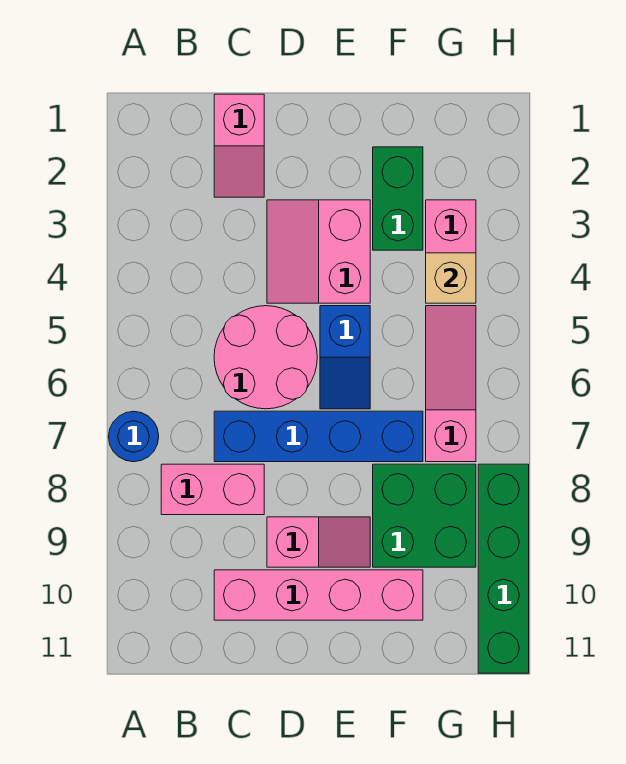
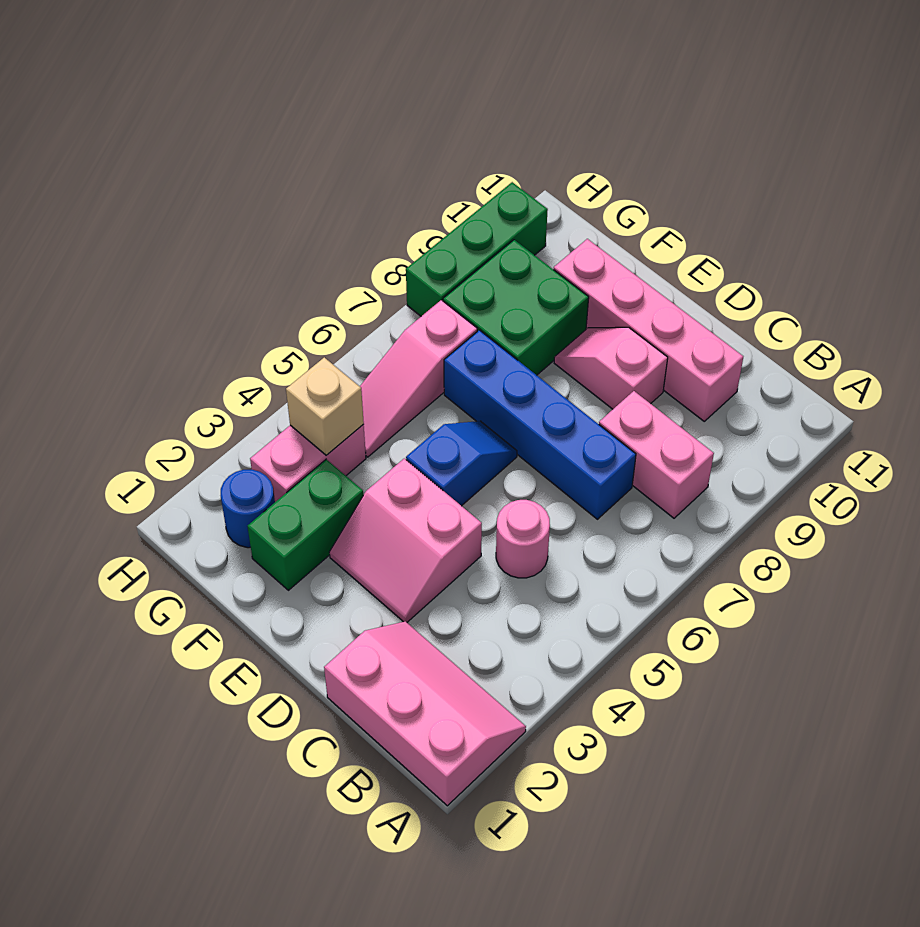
blue 1x1 round brick [108,411,159,462] -> blue 1x1 round brick moved to [221,470,275,548]
pink 1x2 slope [214,94,264,197] -> pink 2x3 slope [324,621,526,806]
pink 2x2 round brick [214,306,317,409] -> pink 1x1 round brick [496,500,550,578]
pink 2x2 slope [267,200,370,303] -> pink 2x2 slope turned to [329,458,482,622]
green 1x4 brick [478,464,529,673] -> green 1x3 brick [406,182,548,316]

